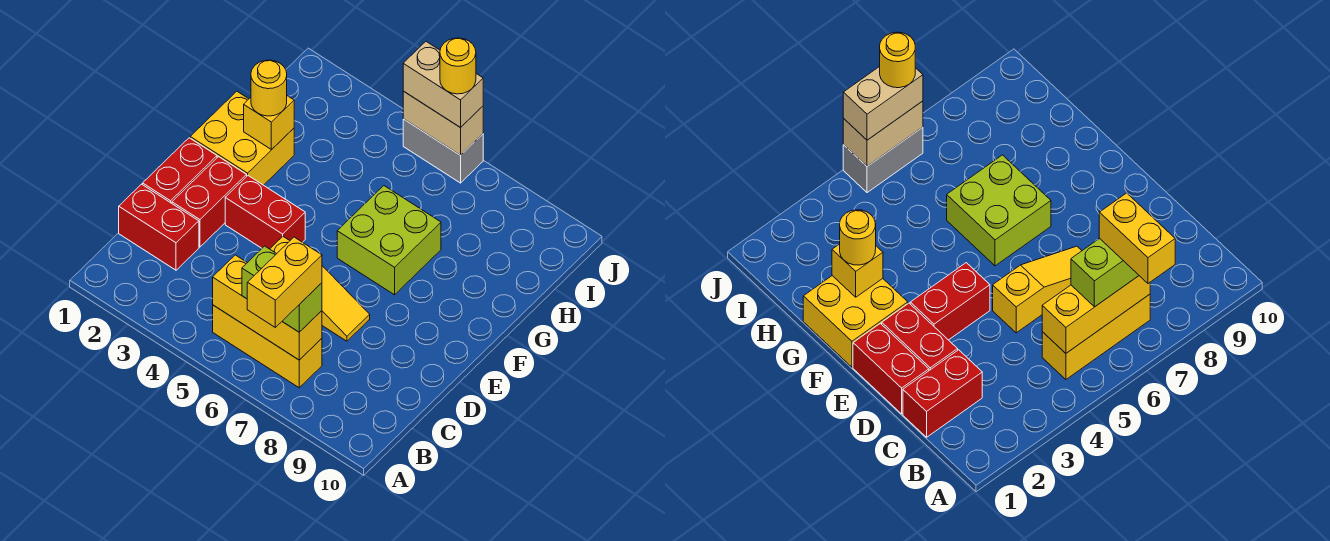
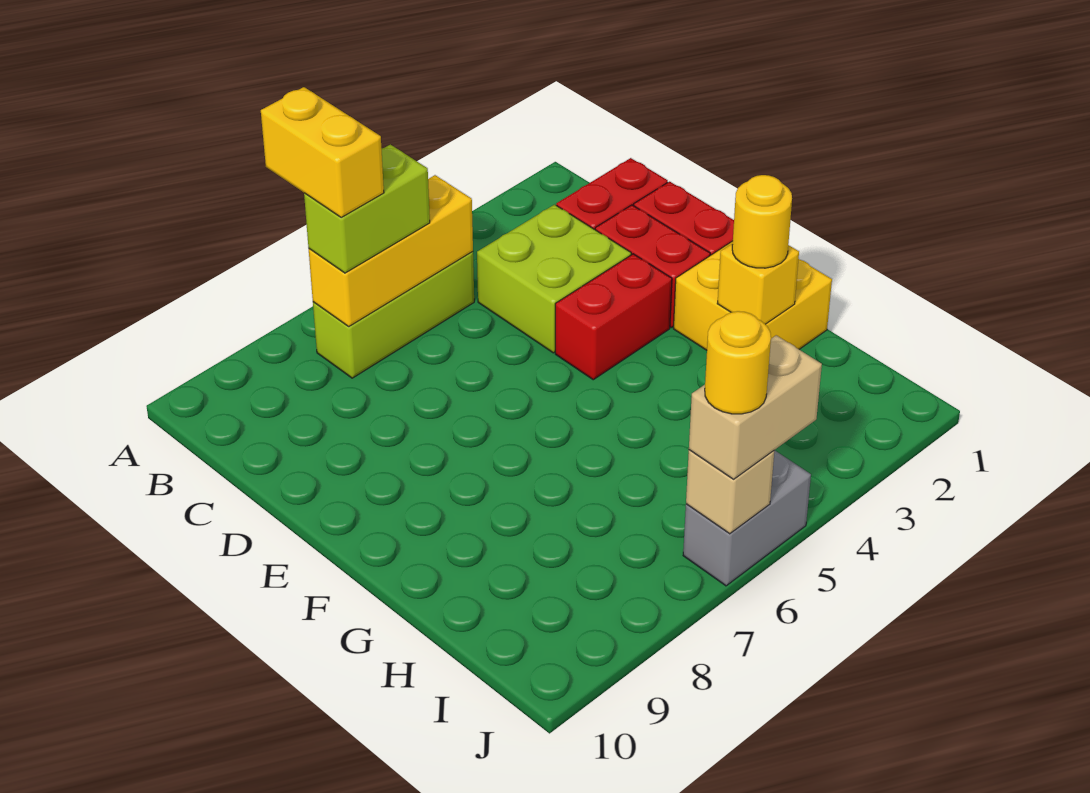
yellow 1x3 brick [213,305,322,388] -> lime 1x3 brick [313,252,474,378]
yellow 1x3 slope [270,237,370,341] -> none
lime 2x2 brick [337,186,441,295] -> lime 2x2 brick moved to [477,205,631,353]
tan 1x2 brick [403,91,483,155] -> tan 1x1 brick [686,450,774,534]

